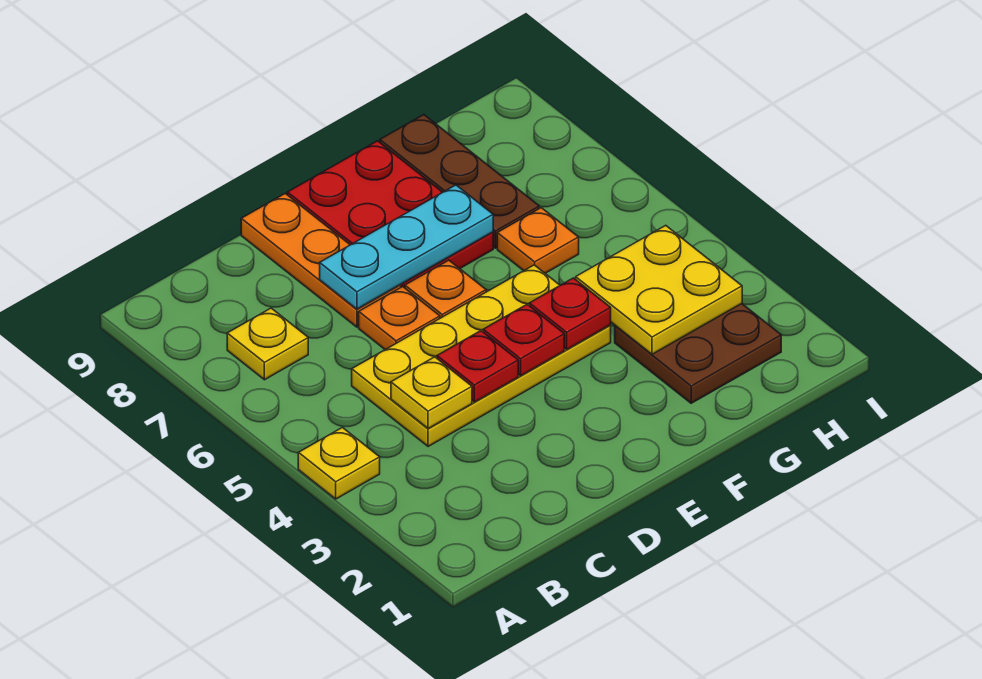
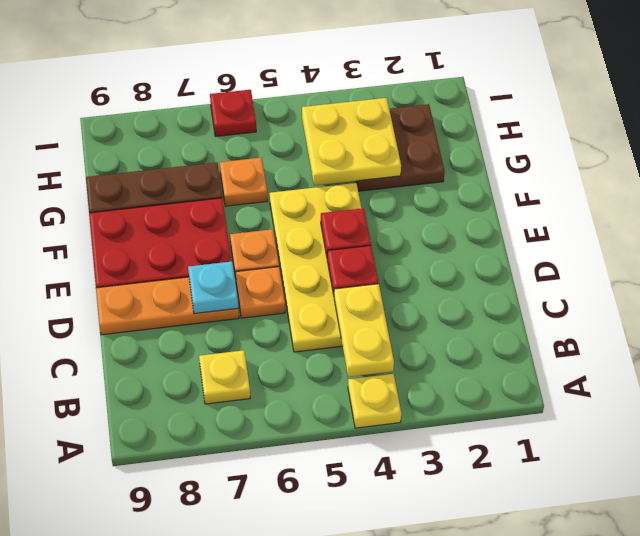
yellow 1x1 plate [391,357,472,429] -> yellow 1x2 plate [334,284,394,377]
cyan 1x3 plate [320,185,493,309] -> cyan 1x1 plate [188,262,238,314]
red 1x1 plate [529,278,611,349] -> red 1x1 plate moved to [210,90,256,136]

